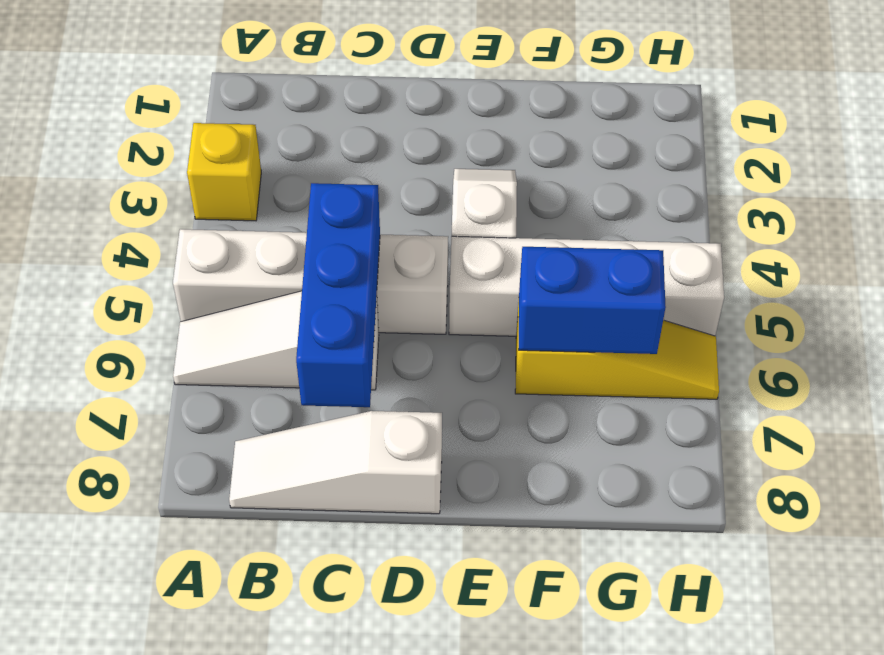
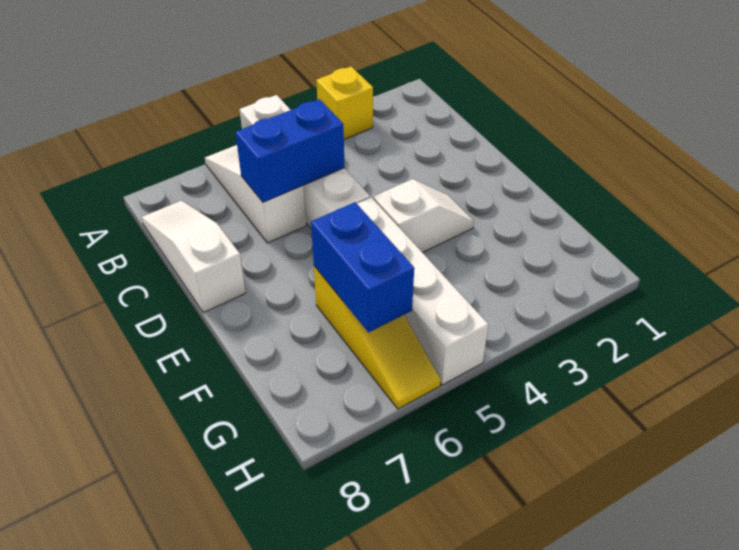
blue 1x3 brick [296,183,380,407] -> blue 1x2 brick [235,99,345,202]

